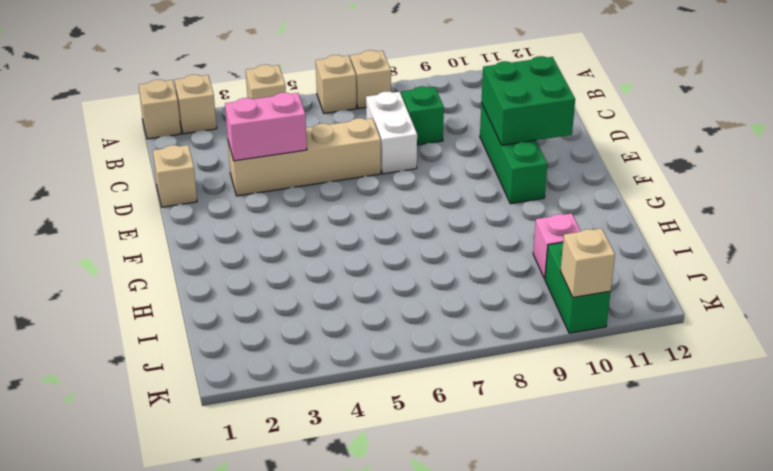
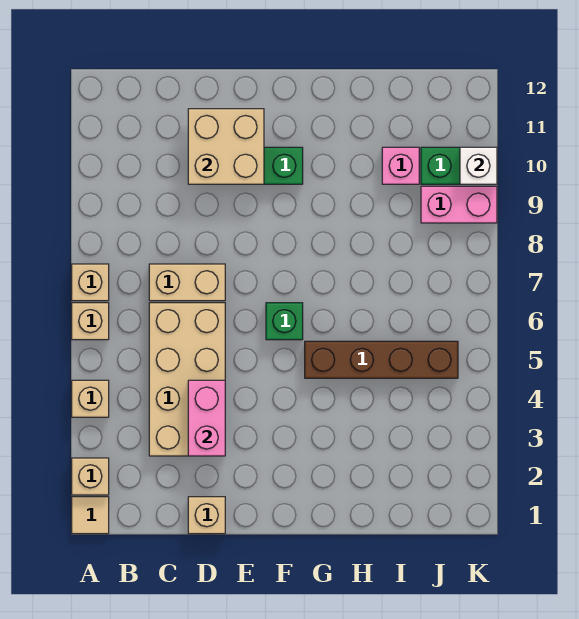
tan 1x1 brick [139,80,181,139] -> tan 1x1 tile [72,497,109,534]
white 1x2 brick [366,92,417,174] -> tan 1x2 brick [149,264,225,301]
green 1x1 brick [401,86,444,145] -> green 1x1 brick moved to [266,303,303,340]
tan 1x4 brick [228,118,381,196] -> tan 2x4 brick [149,303,225,456]
green 2x2 brick [481,56,575,145] -> tan 2x2 brick [188,109,264,184]
none -> brown 1x4 brick [305,341,458,378]
none -> pink 1x2 brick [421,186,497,223]
tan 1x1 brick [560,228,615,297] -> white 1x1 brick [460,147,497,184]

